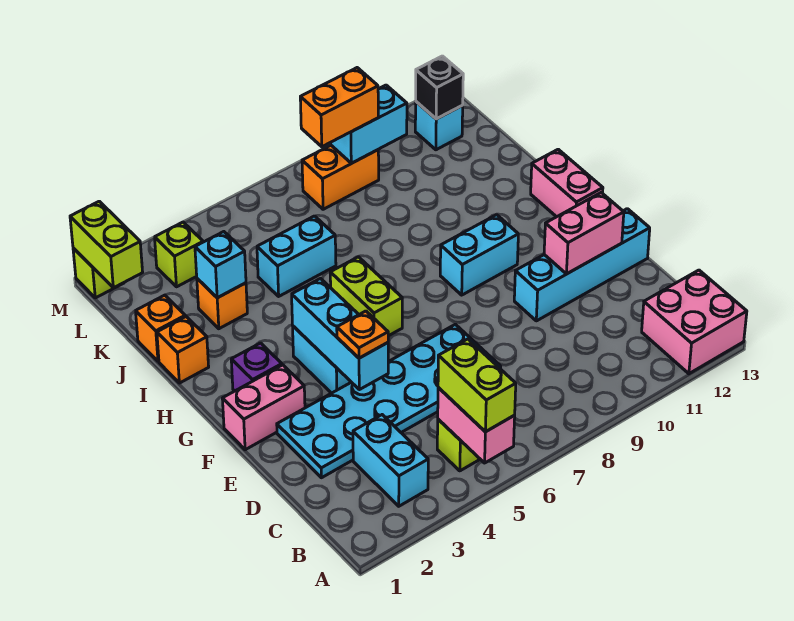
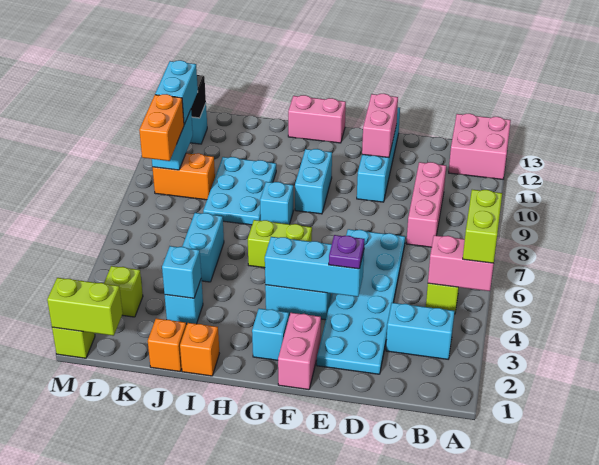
lime 1x2 brick [438,339,516,432] -> lime 1x2 brick turned to [463,190,502,263]
none -> pink 1x3 brick [406,162,446,247]
orange 1x1 plate [337,311,388,358] -> purple 1x1 plate [329,235,365,269]
purple 1x1 brick [231,343,282,391] -> cyan 1x1 brick [252,308,289,360]
none -> cyan 1x1 brick [260,182,293,224]
none -> cyan 2x3 plate [203,157,276,225]
orange 1x1 brick [197,279,247,329] -> cyan 1x1 brick [165,279,203,324]
orange 1x2 brick [302,145,379,209] -> orange 1x2 brick turned to [152,153,215,200]
none -> cyan 1x2 brick [155,60,198,124]

